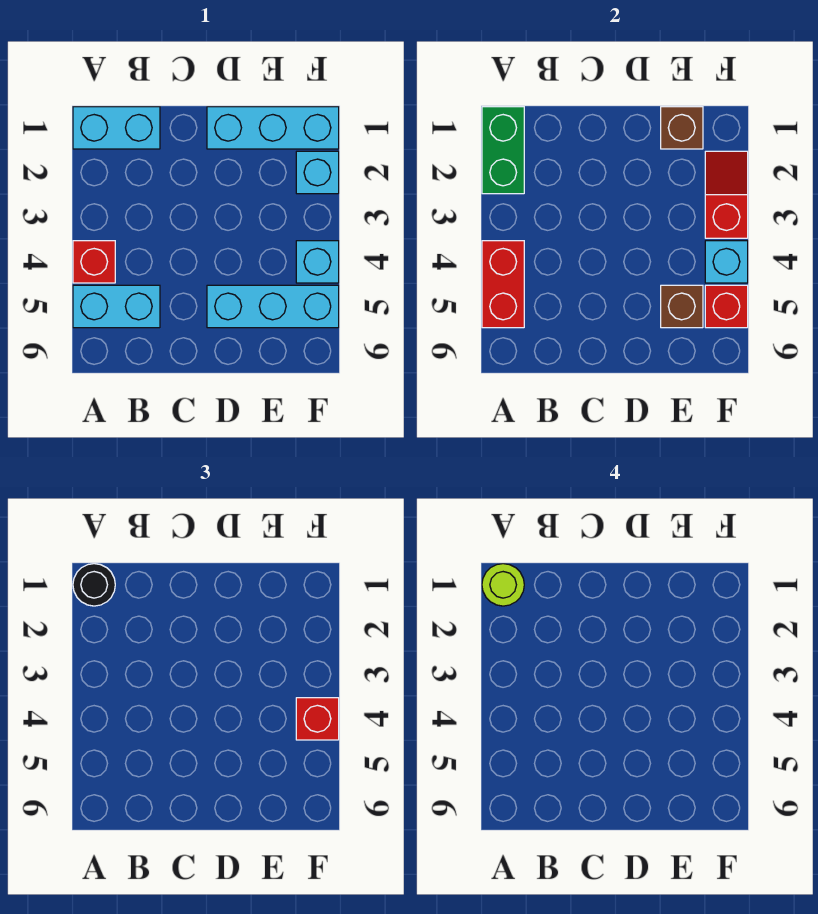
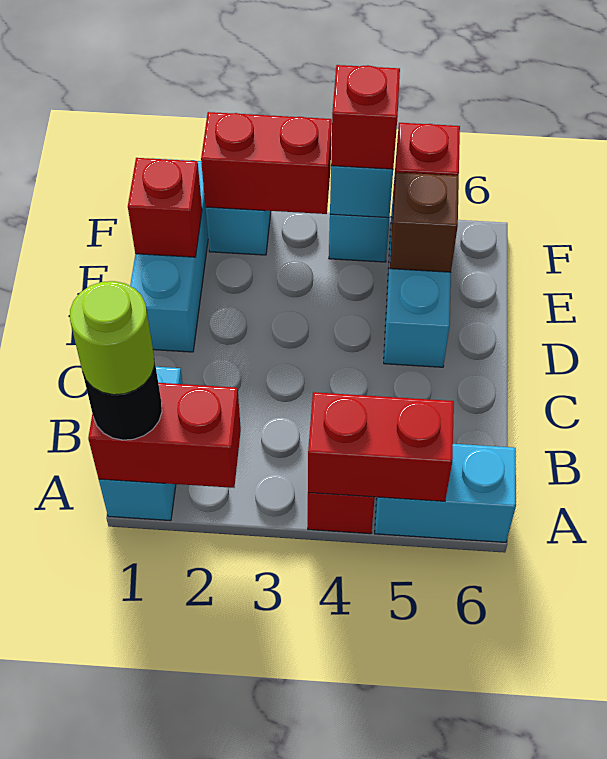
green 1x2 brick [482,107,524,194] -> red 1x2 brick [88,383,241,488]
cyan 1x2 brick [73,285,160,328] -> cyan 1x2 brick turned to [375,444,516,542]
brown 1x1 brick [661,107,703,149] -> red 1x1 brick [128,158,202,257]
red 1x2 slope [705,151,748,238] -> red 1x2 brick [201,112,332,214]

